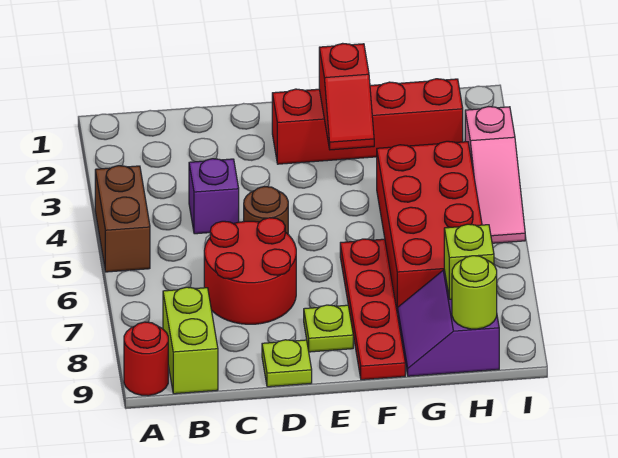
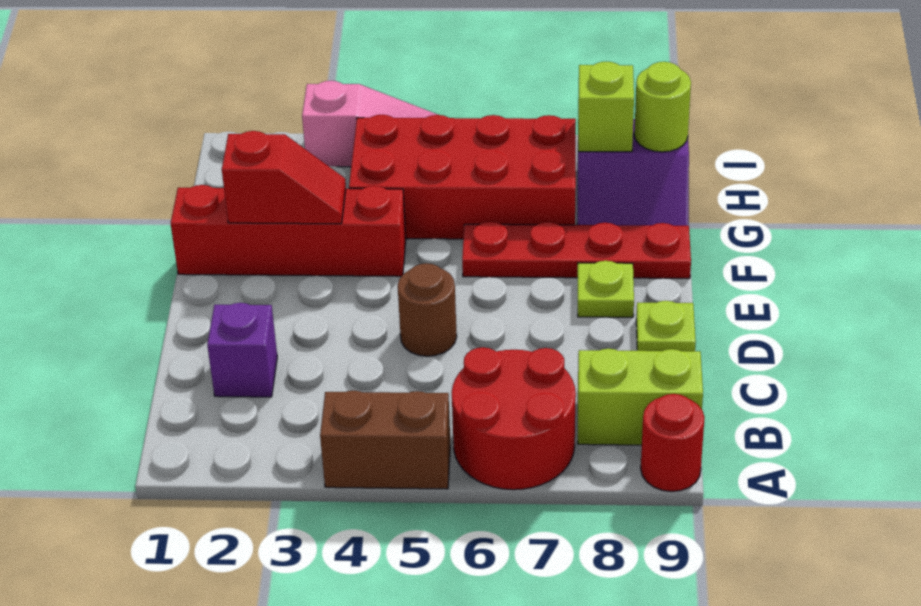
purple 1x1 brick [189,159,239,234] -> purple 1x1 brick moved to [207,303,277,397]
red 2x2 round brick [204,218,296,324] -> red 2x2 round brick moved to [452,347,576,490]
red 1x4 brick [272,79,463,164] -> red 1x4 brick turned to [171,185,406,276]

